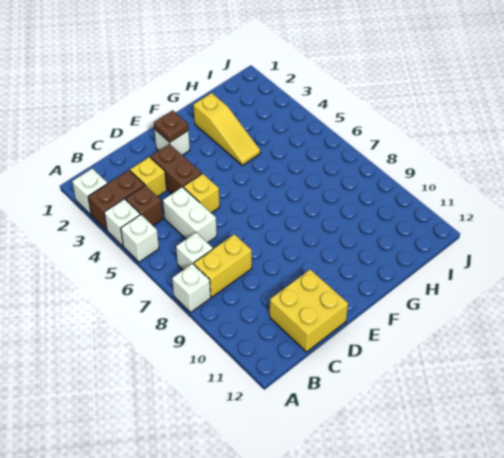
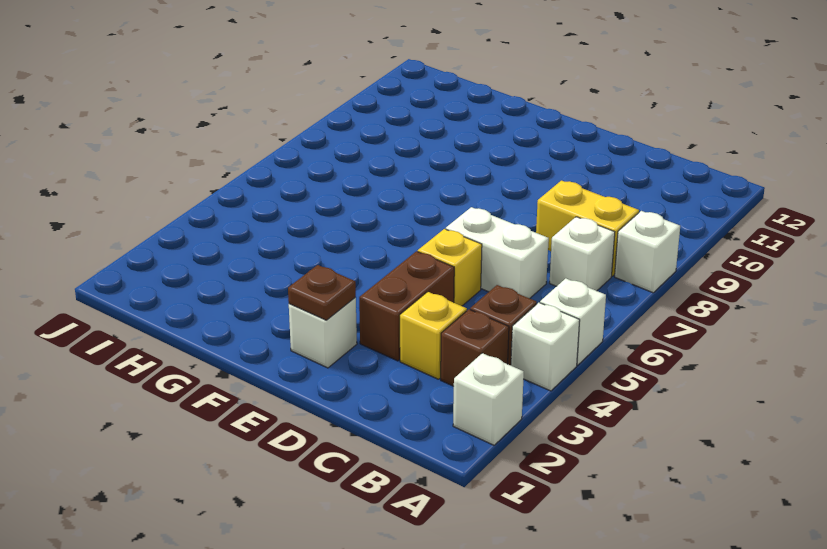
brown 1x2 brick [88,170,145,230] -> brown 1x1 brick [441,309,509,386]
white 1x2 brick [163,187,217,243] -> white 1x2 brick turned to [446,207,549,298]
yellow 2x2 brick [270,269,348,352] -> none
yellow 1x3 slope [194,93,260,165] -> none

